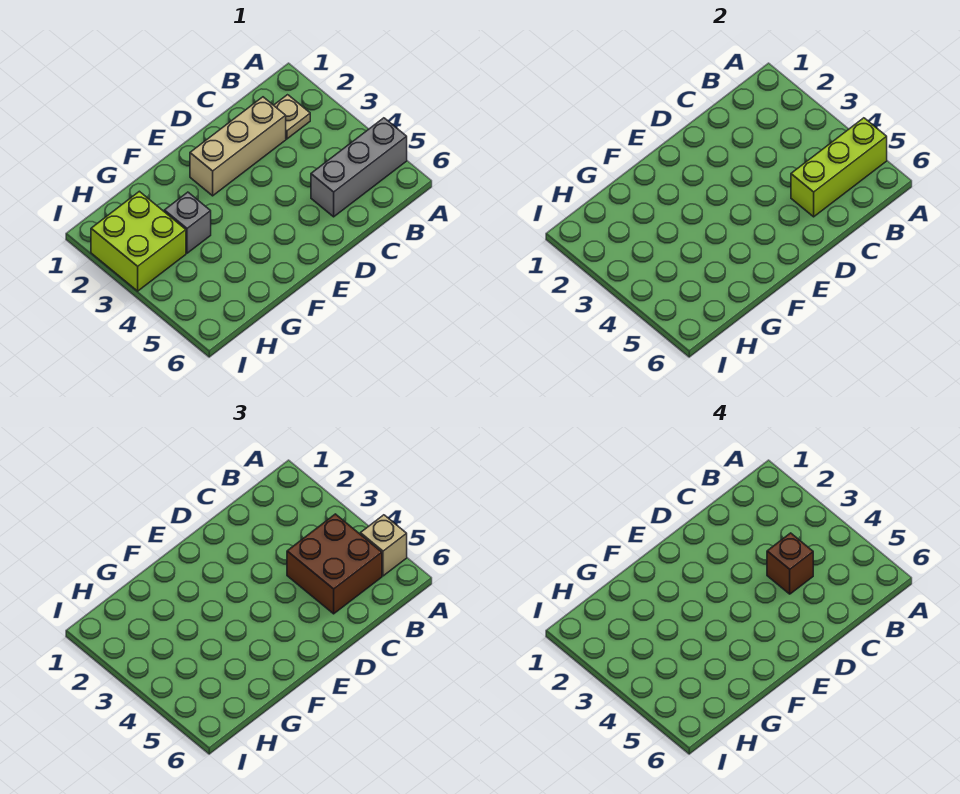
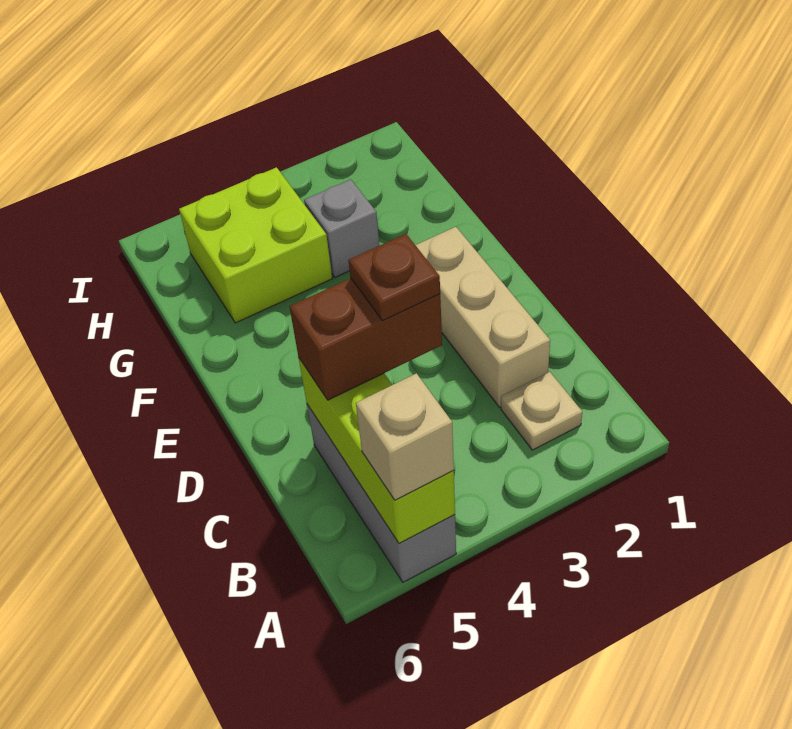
brown 2x2 brick [287,514,382,614] -> brown 1x2 brick [289,278,442,400]
brown 1x1 brick [767,533,813,594] -> brown 1x1 plate [348,234,440,321]
lime 2x2 brick [91,191,186,291] -> lime 2x2 brick moved to [179,167,332,323]

